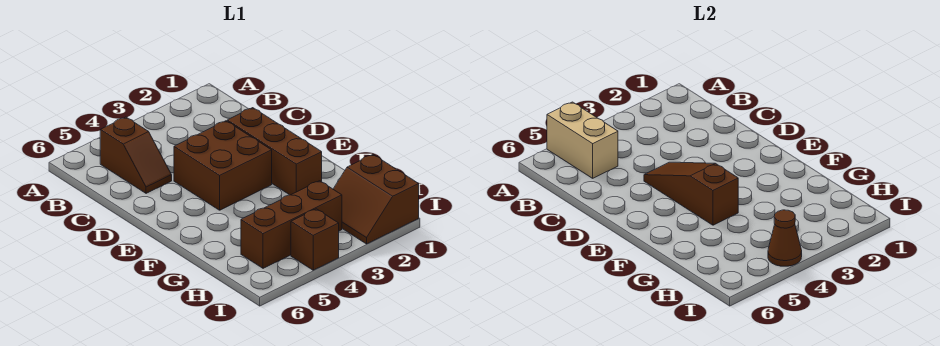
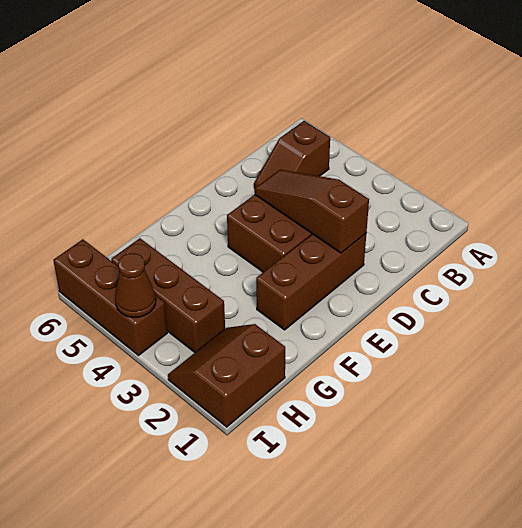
tan 1x2 brick [547,102,618,178] -> none
brown 1x3 slope [644,162,738,225] -> brown 1x3 slope turned to [254,169,369,253]
brown 1x1 brick [291,209,339,270] -> brown 1x3 brick [53,239,167,355]

